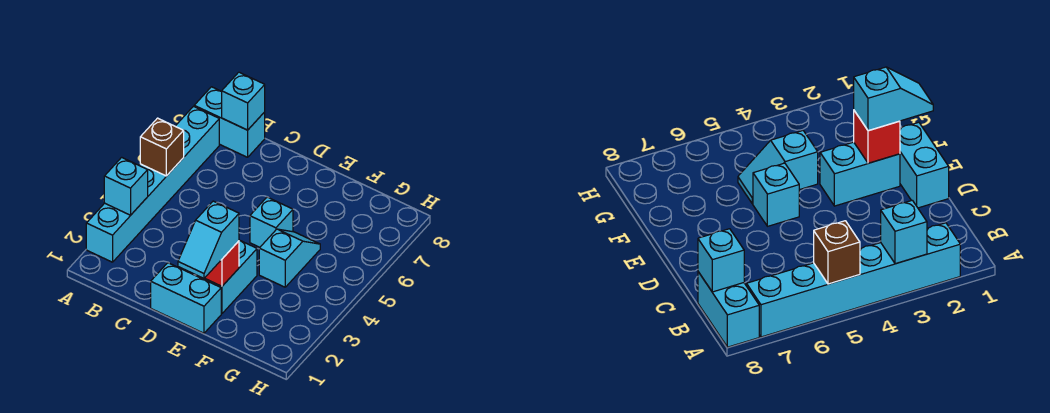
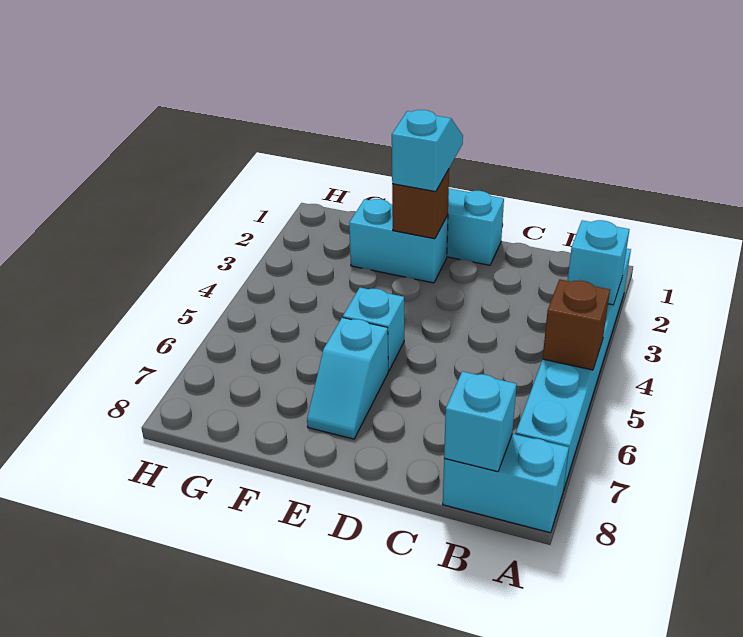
cyan 1x2 brick [196,240,257,314] -> cyan 1x2 brick turned to [349,199,448,283]
red 1x1 brick [205,241,239,286] -> brown 1x1 brick [392,169,449,239]
cyan 1x2 slope [259,229,320,287] -> cyan 1x2 slope moved to [307,318,388,439]

